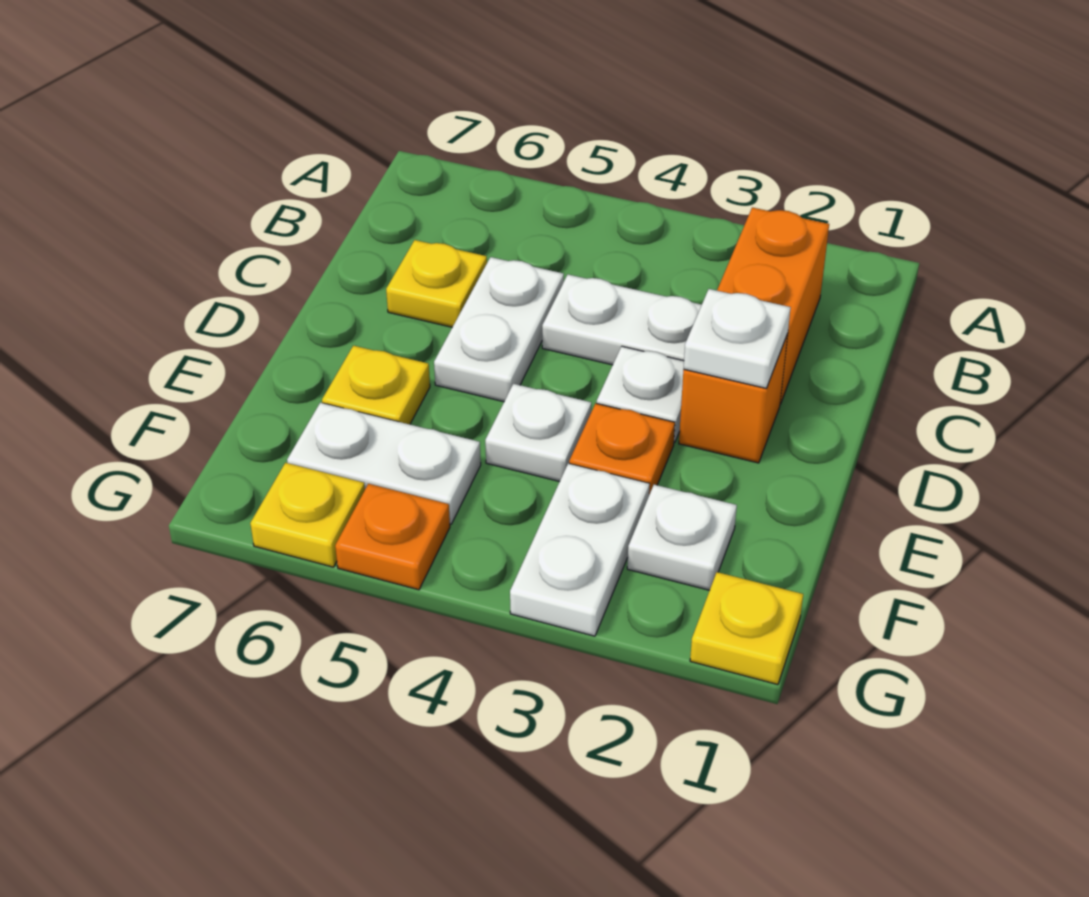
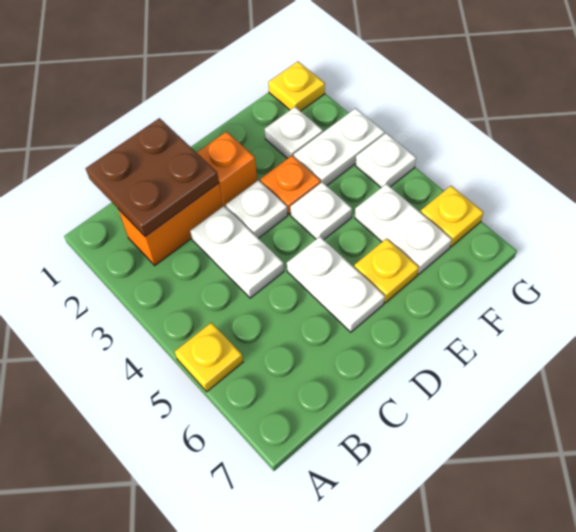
none -> brown 2x2 plate [86,118,219,237]
white 1x2 plate [434,257,564,402] -> white 1x2 plate turned to [287,237,385,332]
yellow 1x1 plate [386,240,487,327] -> yellow 1x1 plate moved to [175,322,243,392]
white 1x1 plate [684,289,791,388] -> white 1x1 plate moved to [356,133,416,188]
orange 1x1 plate [335,484,450,590] -> none

